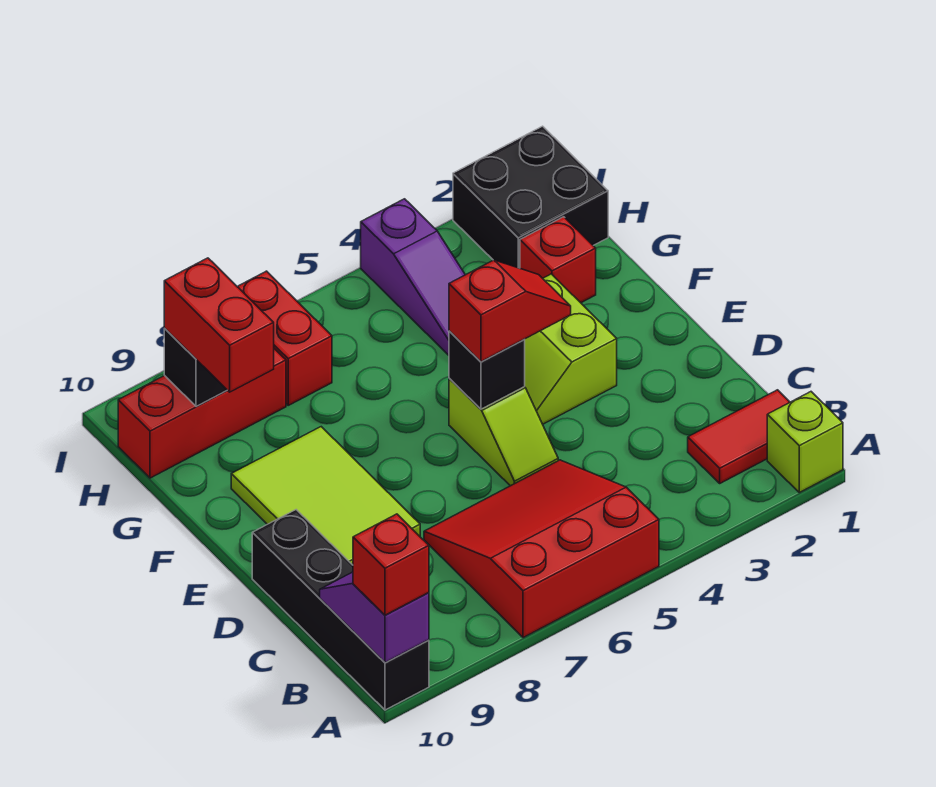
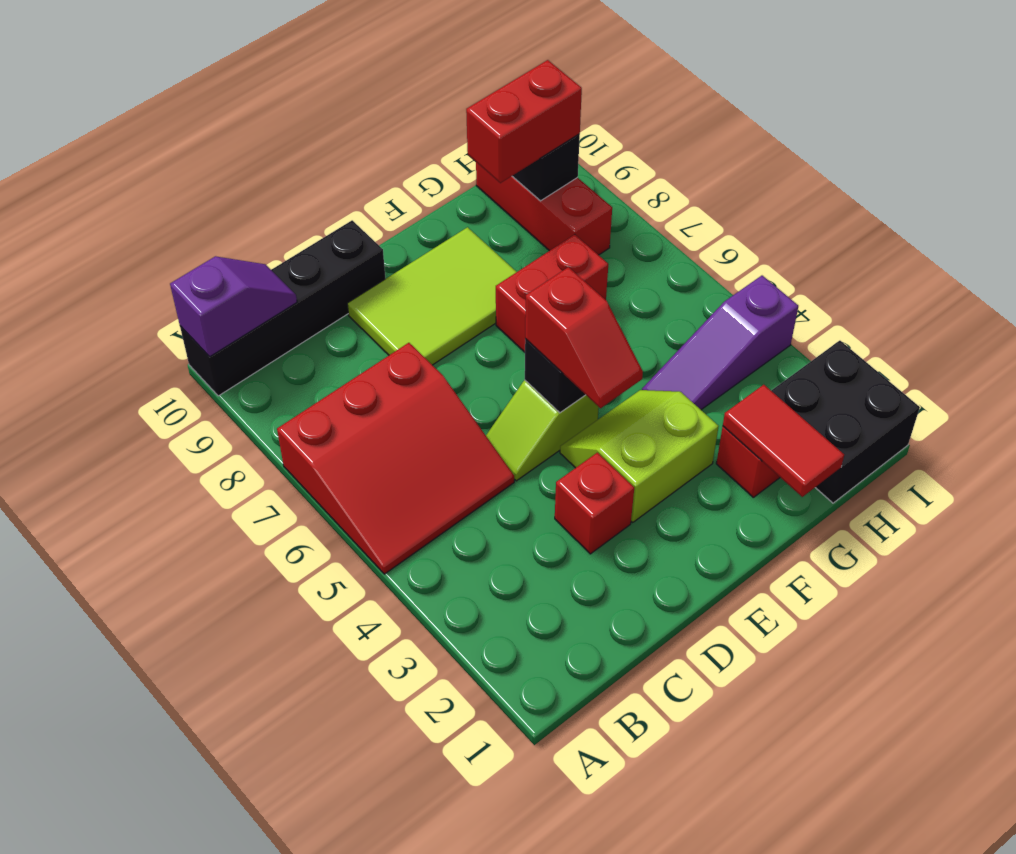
lime 1x1 brick [767,392,843,492] -> none
red 3x3 slope [424,460,659,638] -> red 3x3 slope turned to [277,343,514,574]
red 1x1 brick [353,514,429,615] -> red 1x1 brick moved to [555,453,634,554]
red 1x2 tile [688,390,790,483] -> red 1x2 tile moved to [723,385,844,497]
red 1x2 brick [237,271,332,405] -> red 1x2 brick moved to [496,235,608,352]

